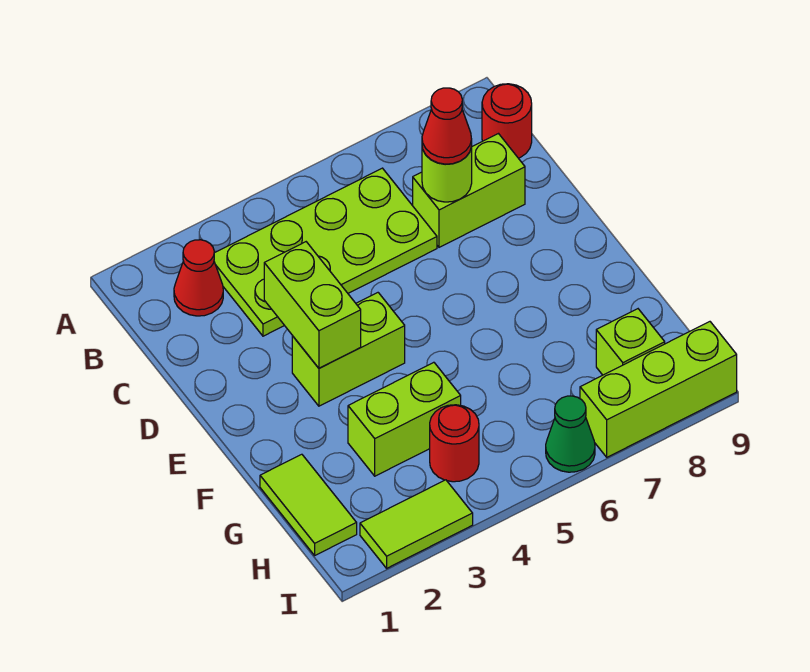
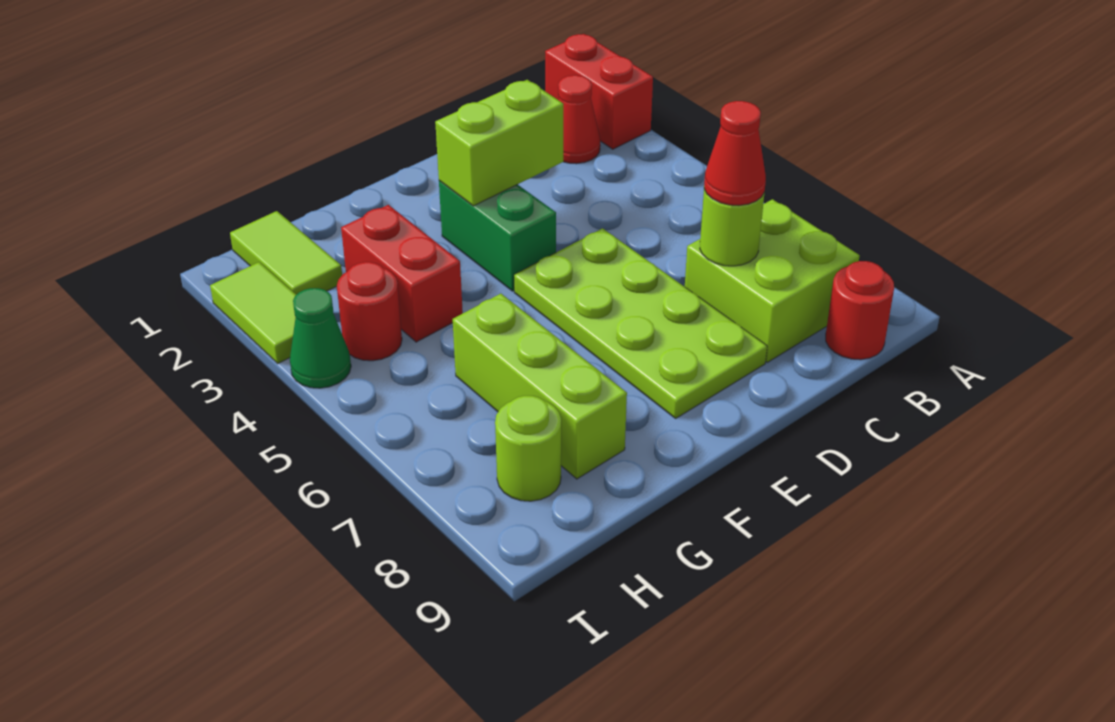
none -> red 1x2 brick [545,34,653,149]
lime 2x4 plate [214,168,437,336] -> lime 2x4 plate moved to [514,228,767,418]
lime 1x2 brick [413,134,525,247] -> lime 2x2 brick [684,199,860,362]
lime 1x2 brick [292,293,405,406] -> green 1x2 brick [439,181,556,291]
lime 1x2 tile [260,454,357,555] -> lime 1x2 tile turned to [230,211,342,295]
lime 1x2 brick [348,362,461,476] -> red 1x2 brick [341,205,463,342]
lime 1x1 brick [596,309,665,375] -> lime 1x1 round brick [495,396,561,501]
green 1x1 cone [546,396,595,472] -> green 1x1 cone moved to [290,288,351,388]
lime 1x3 brick [580,322,737,457] -> lime 1x3 brick moved to [453,294,627,479]

